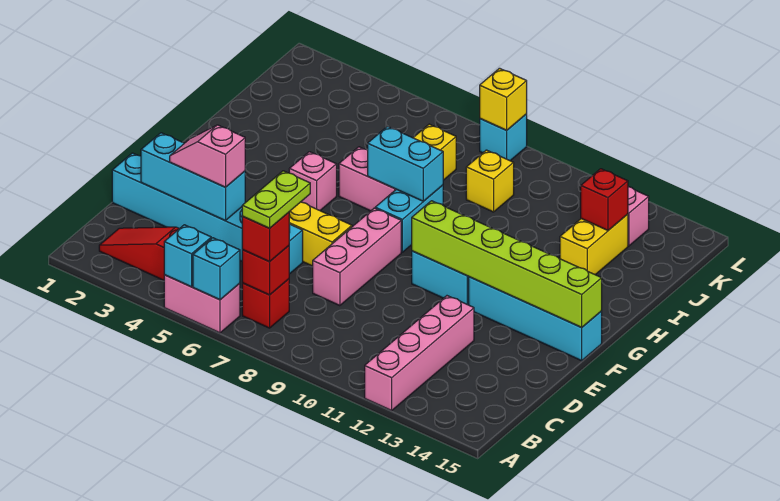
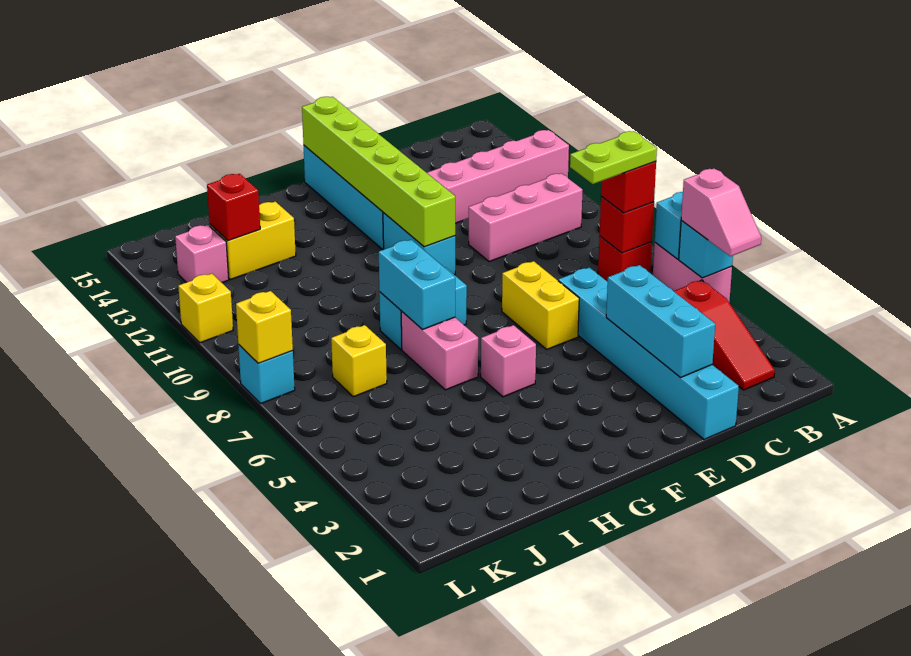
pink 1x2 slope [170,125,245,187] -> pink 1x2 slope moved to [681,169,761,256]
pink 1x3 brick [313,208,401,306] -> pink 1x3 brick moved to [469,173,583,262]
yellow 1x1 brick [466,150,514,212] -> yellow 1x1 brick moved to [178,274,233,343]

